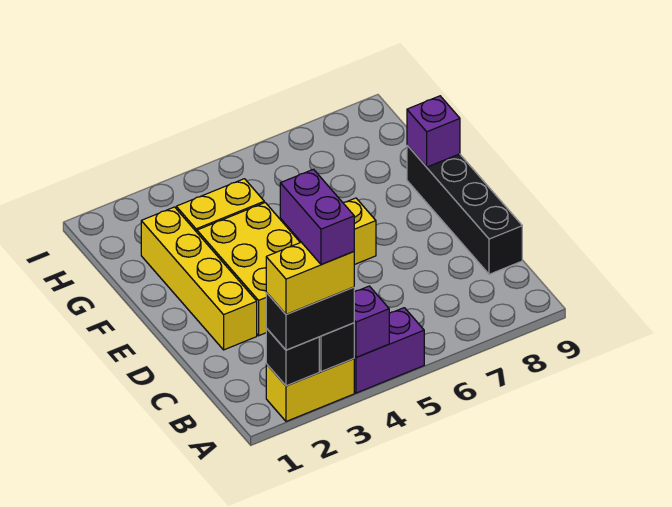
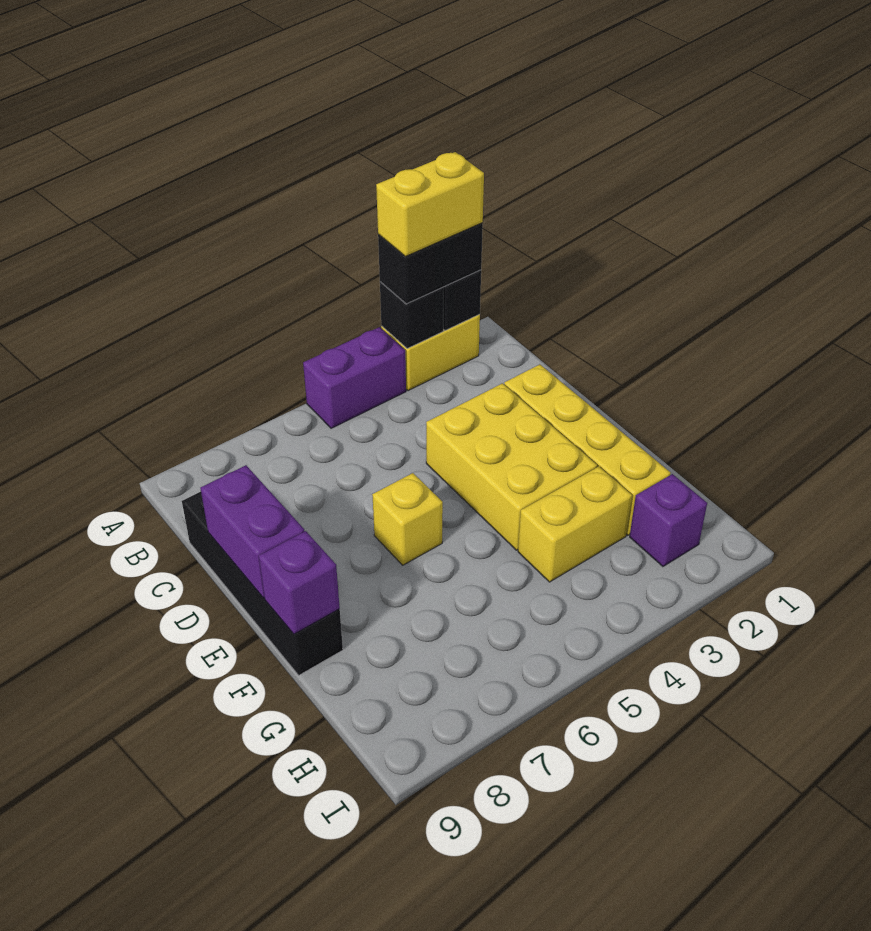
purple 1x2 brick [280,169,354,265] -> purple 1x2 brick moved to [200,465,304,598]
purple 1x1 brick [354,286,389,357] -> purple 1x1 brick moved to [630,474,707,566]

